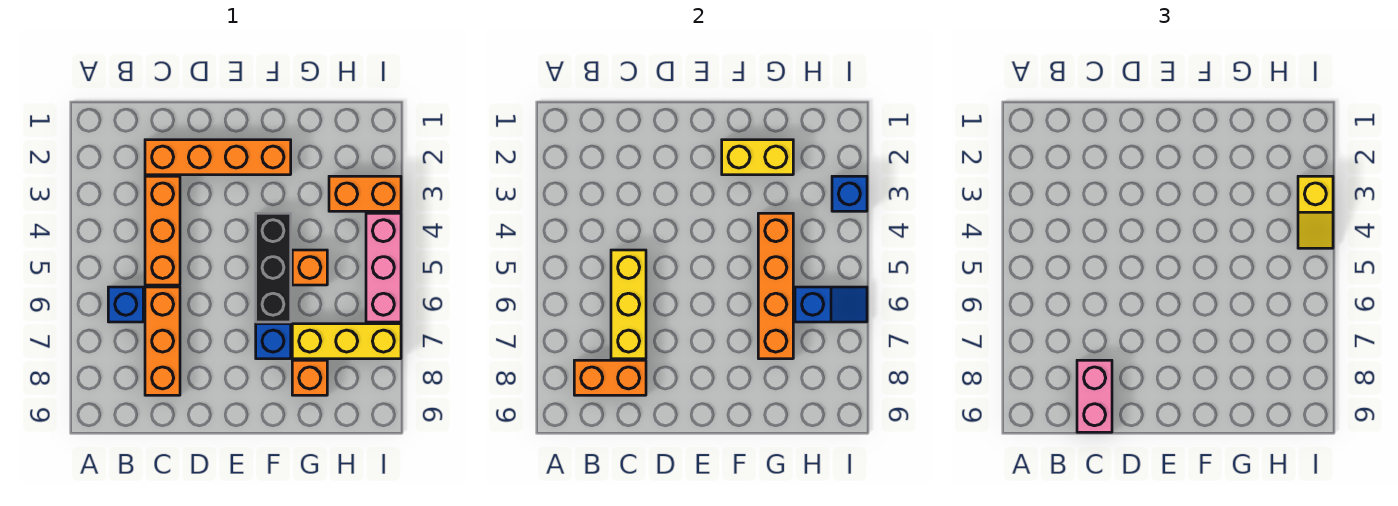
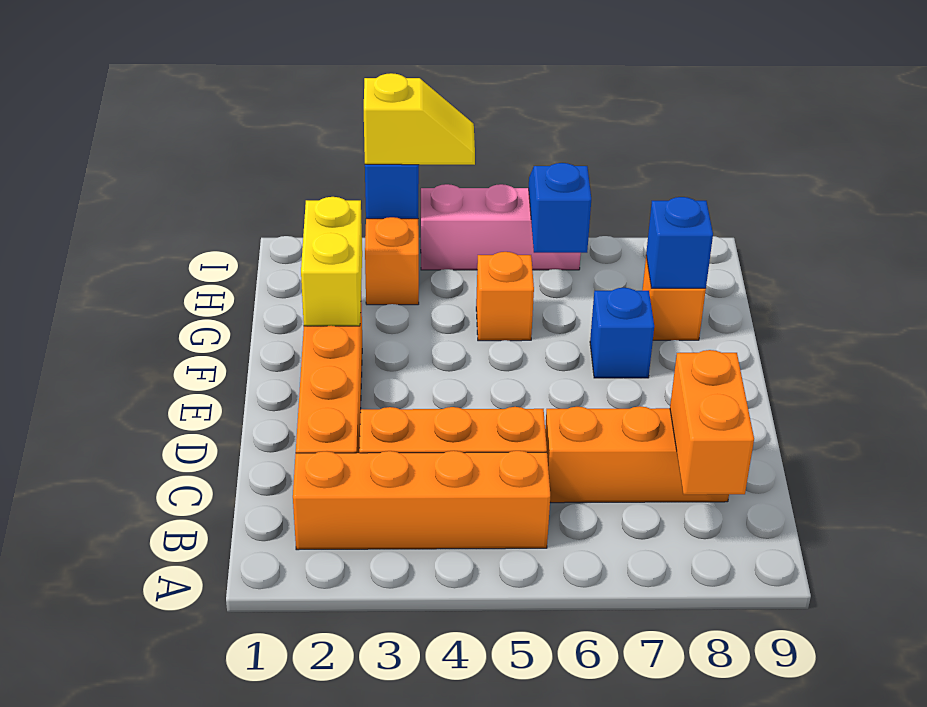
blue 1x1 brick [108,287,143,322] -> blue 1x1 brick moved to [646,197,713,288]
yellow 1x3 brick [611,250,646,359] -> none
pink 1x2 brick [1077,360,1112,432] -> none
black 1x3 brick [256,213,291,322] -> none
orange 1x4 brick [758,213,793,359] -> orange 1x4 brick moved to [293,451,550,550]
yellow 1x3 brick [292,324,401,359] -> none

